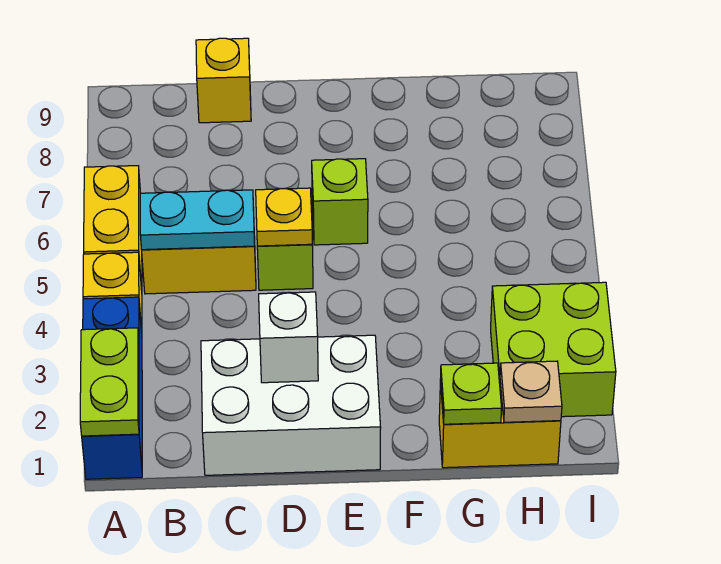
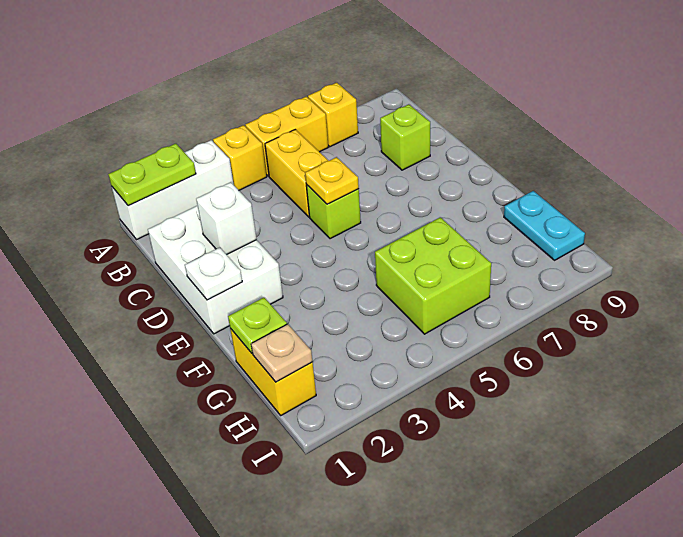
blue 1x3 brick [82,297,142,479] -> white 1x3 brick [111,140,234,239]
cyan 1x2 plate [140,190,255,250] -> cyan 1x2 plate moved to [504,191,585,260]
yellow 1x1 brick [196,38,251,123] -> yellow 1x1 brick moved to [308,83,358,147]
none -> white 1x1 plate [185,247,242,300]
lime 1x1 brick [312,159,368,245] -> lime 1x1 brick moved to [380,104,430,170]
lime 2x2 brick [491,282,616,417] -> lime 2x2 brick moved to [375,217,491,334]

